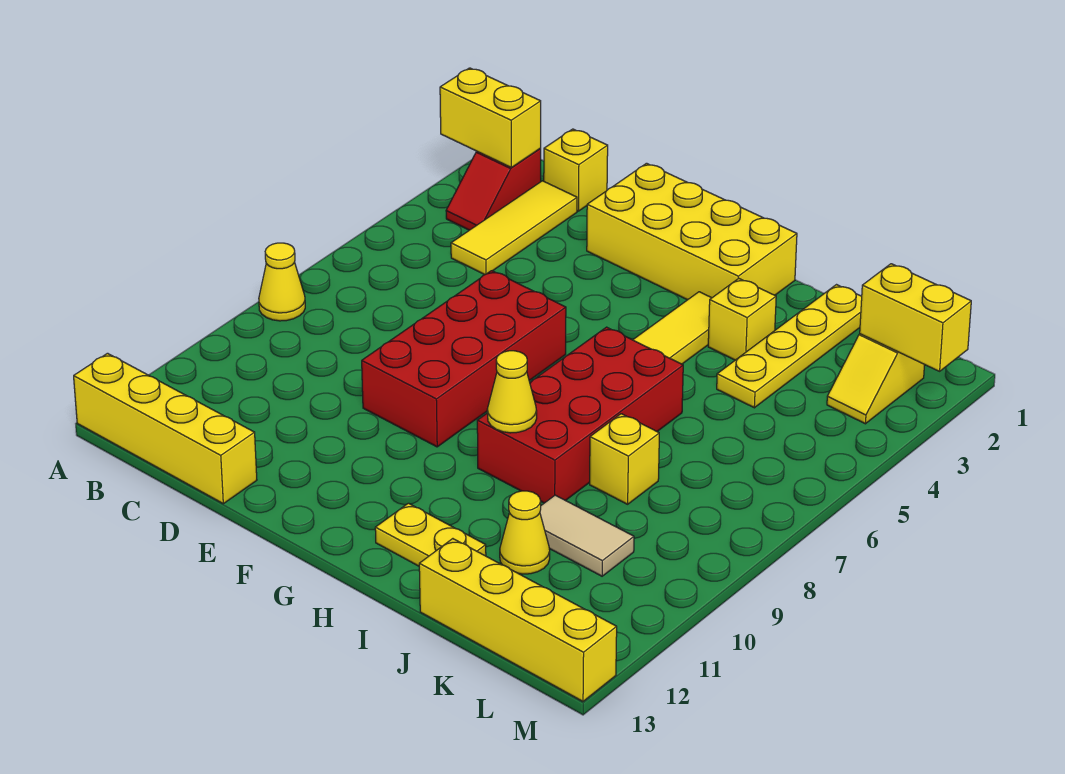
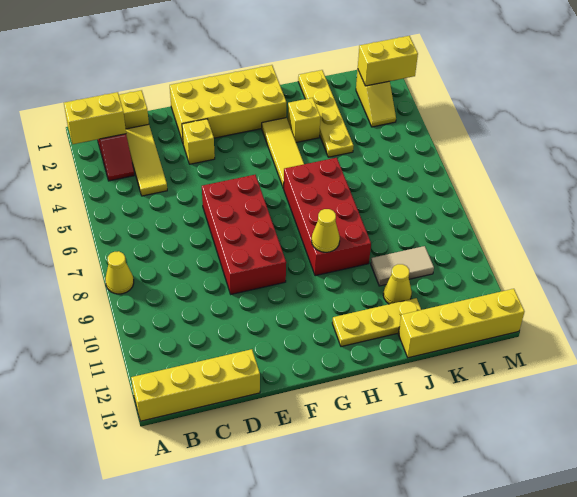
yellow 1x2 plate [375,503,486,566] -> yellow 1x3 plate [332,298,421,347]
yellow 1x1 brick [590,414,659,504] -> yellow 1x1 brick moved to [182,119,215,164]

